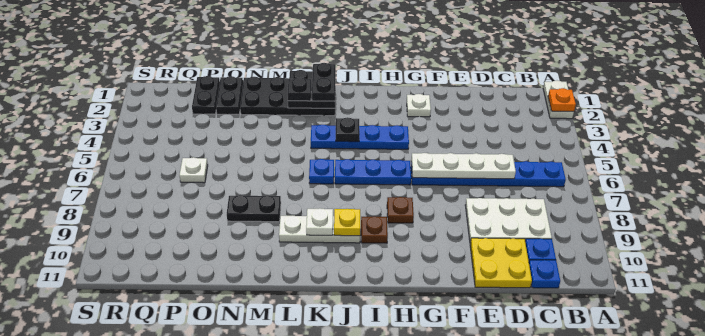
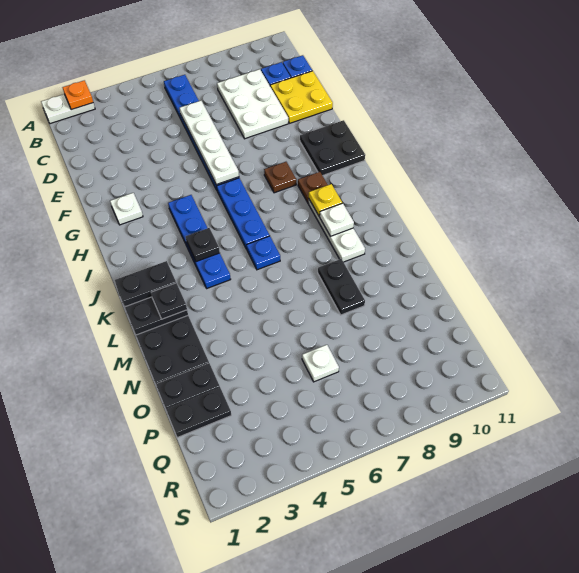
none -> black 2x2 plate [300,120,365,176]

